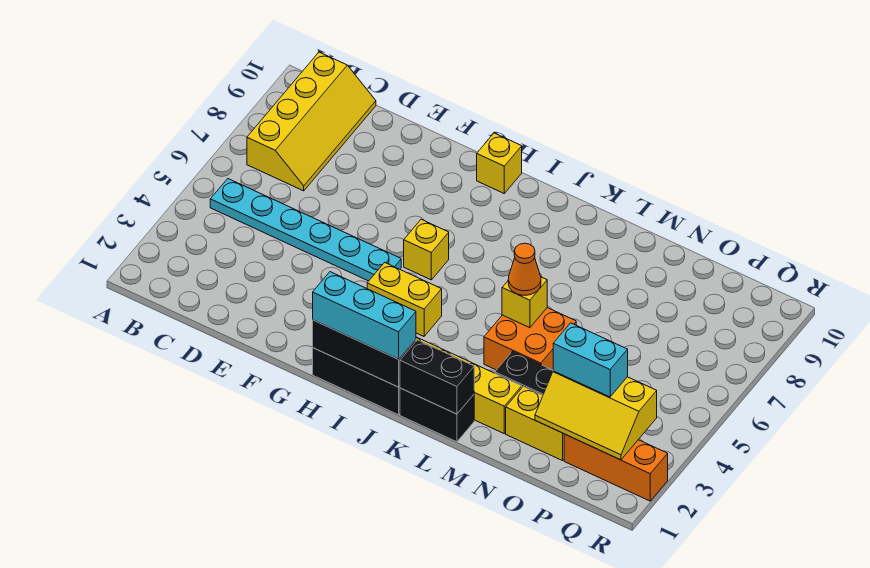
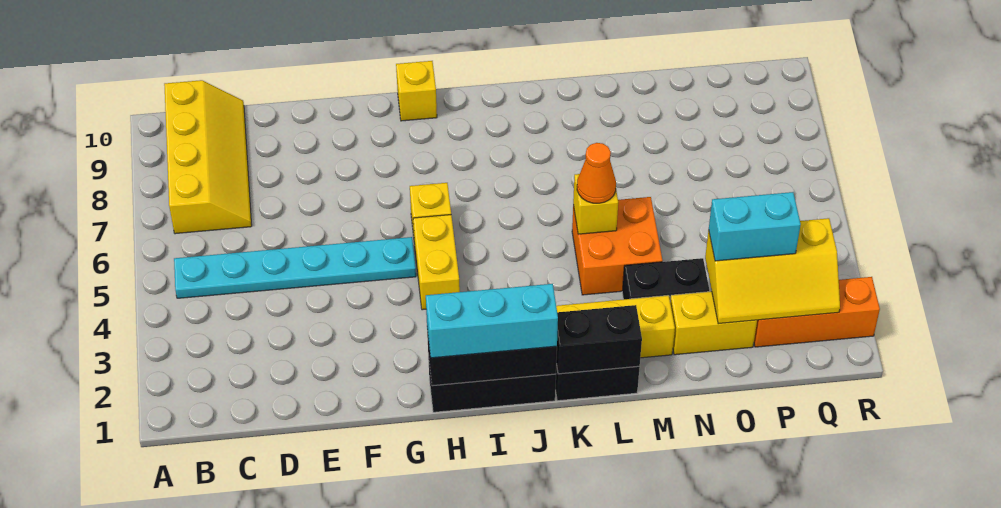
yellow 1x2 brick [367,263,442,336] -> yellow 1x2 brick turned to [413,215,460,310]

